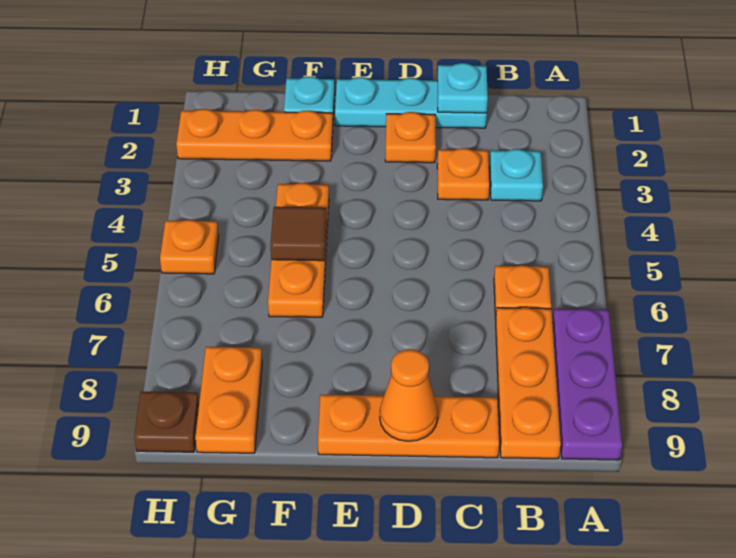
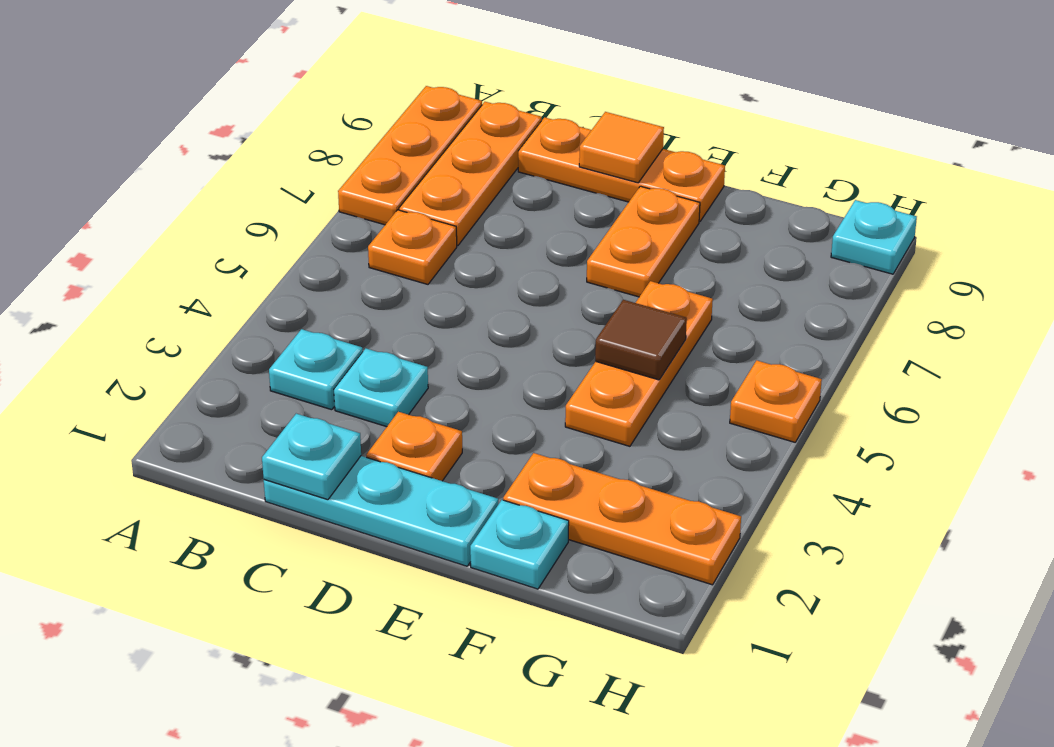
purple 1x3 plate [552,309,622,460] -> orange 1x3 plate [338,86,482,225]
orange 1x1 plate [437,148,489,200] -> cyan 1x1 plate [334,348,428,427]
orange 1x1 cone [380,350,438,441] -> orange 1x1 tile [579,112,664,183]
orange 1x2 plate [195,347,262,453] -> orange 1x2 plate moved to [587,186,700,297]
brown 1x1 plate [134,391,199,452] -> cyan 1x1 plate [831,200,917,274]

